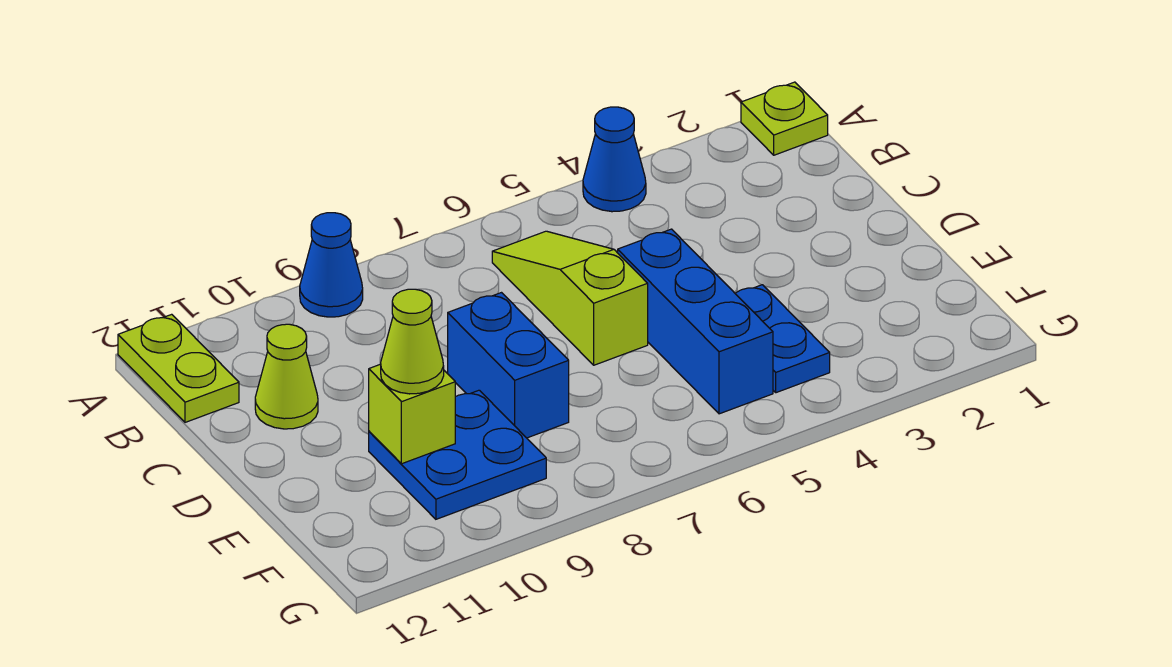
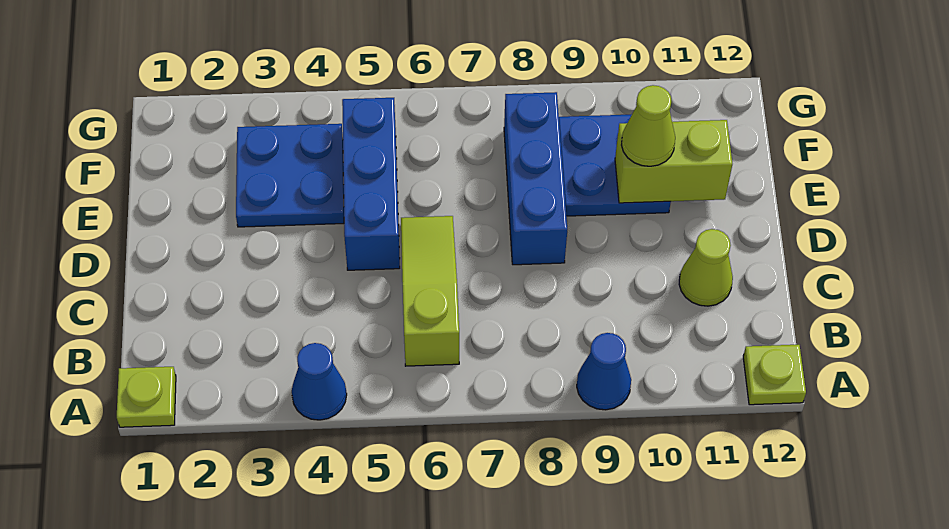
lime 1x2 plate [118,314,239,422] -> lime 1x1 plate [743,345,806,405]
lime 1x3 slope [492,231,648,365] -> lime 1x3 slope turned to [401,216,459,366]
blue 1x2 brick [448,293,569,438] -> blue 1x3 brick [504,92,567,265]
blue 1x2 plate [735,285,830,393] -> blue 2x2 plate [236,124,344,227]
lime 1x1 brick [369,364,455,464] -> lime 1x2 brick [615,120,732,203]

